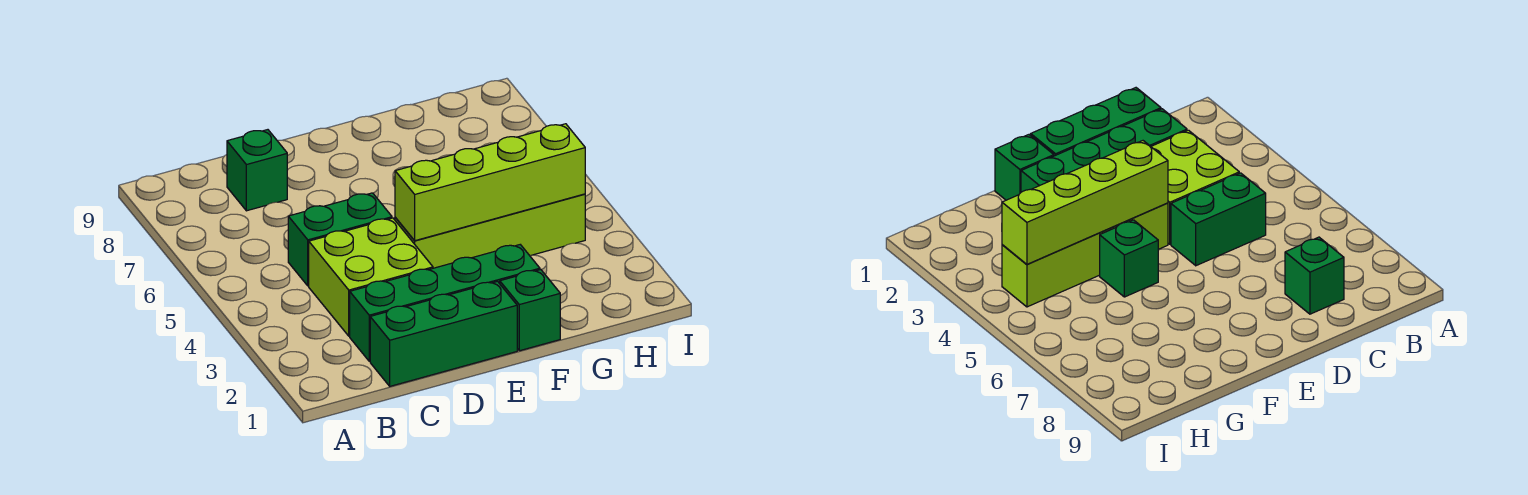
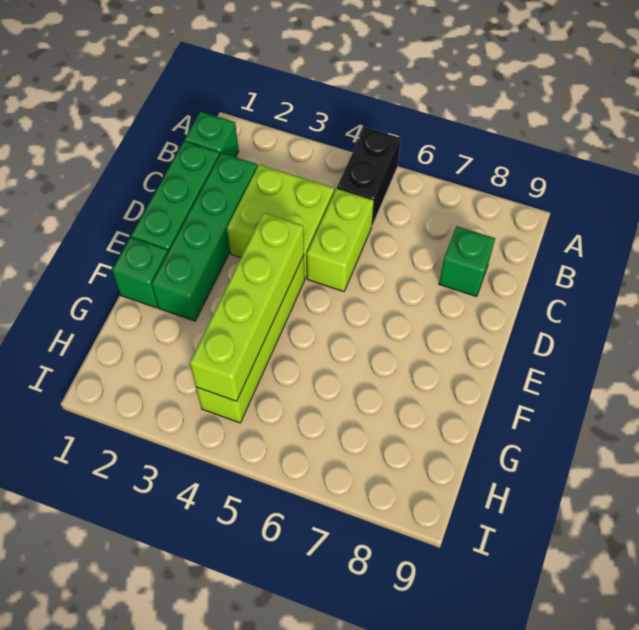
none -> black 1x2 brick [337,127,401,225]
green 1x2 brick [288,193,392,286] -> lime 1x2 brick [307,189,374,292]
green 1x1 brick [1100,220,1159,297] -> green 1x1 brick moved to [185,111,239,157]

